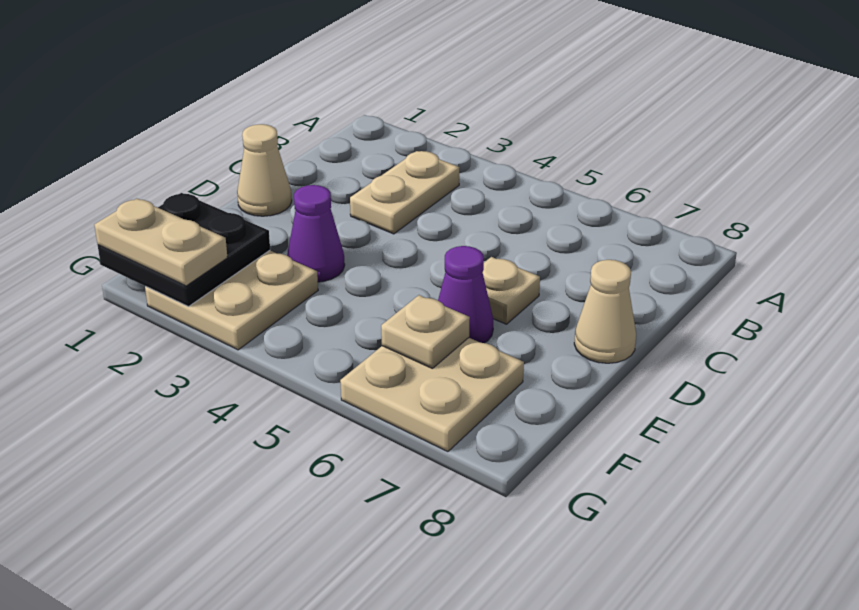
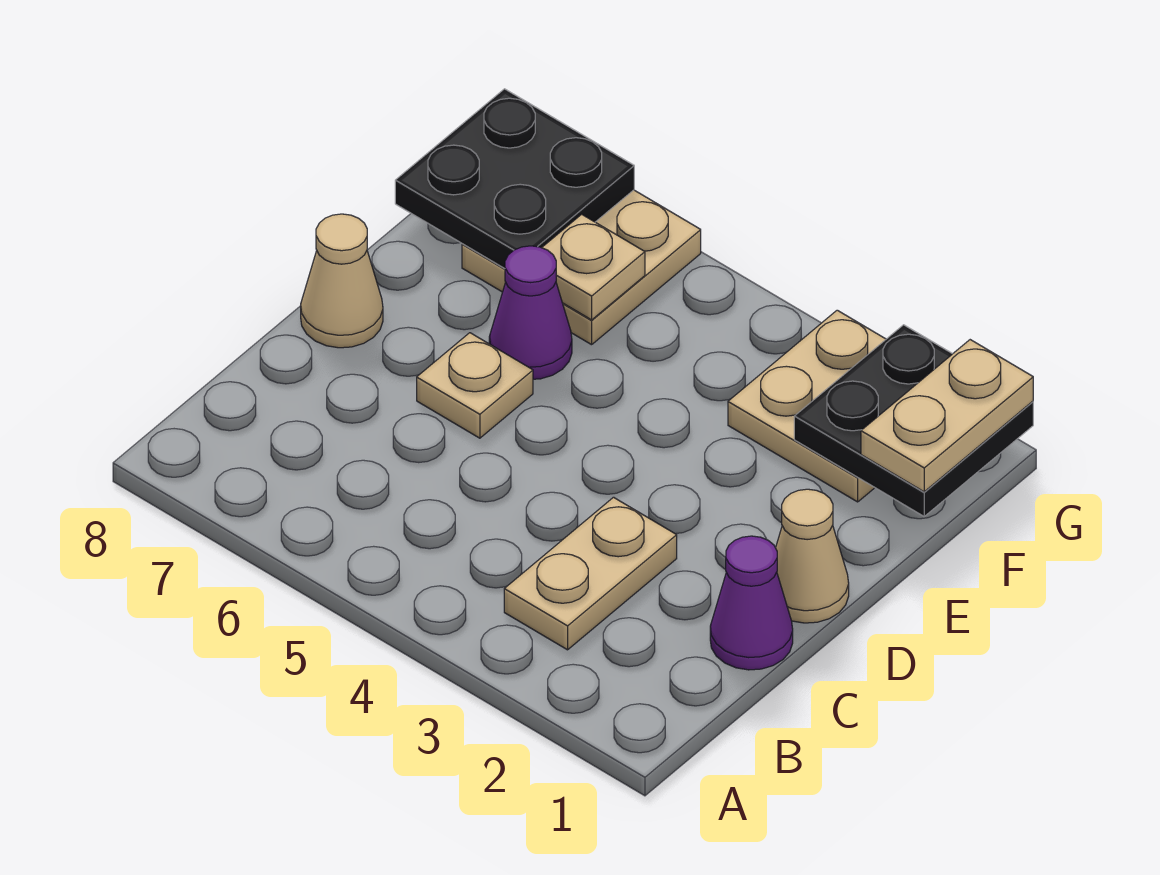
purple 1x1 cone [287,185,345,282] -> purple 1x1 cone moved to [710,536,793,670]
none -> black 2x2 plate [395,89,634,269]
tan 1x2 plate [94,199,228,286] -> tan 1x2 plate turned to [861,340,1033,492]

